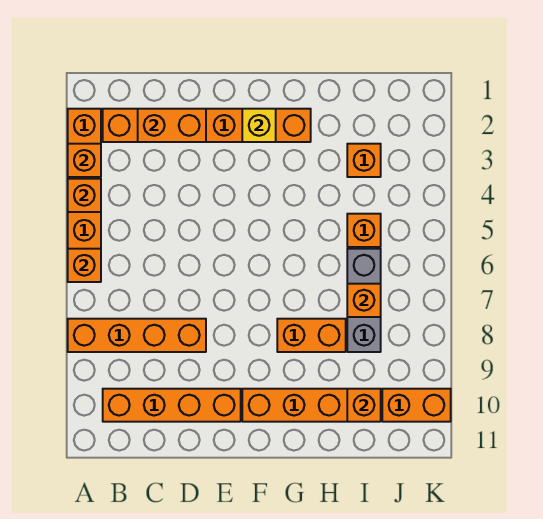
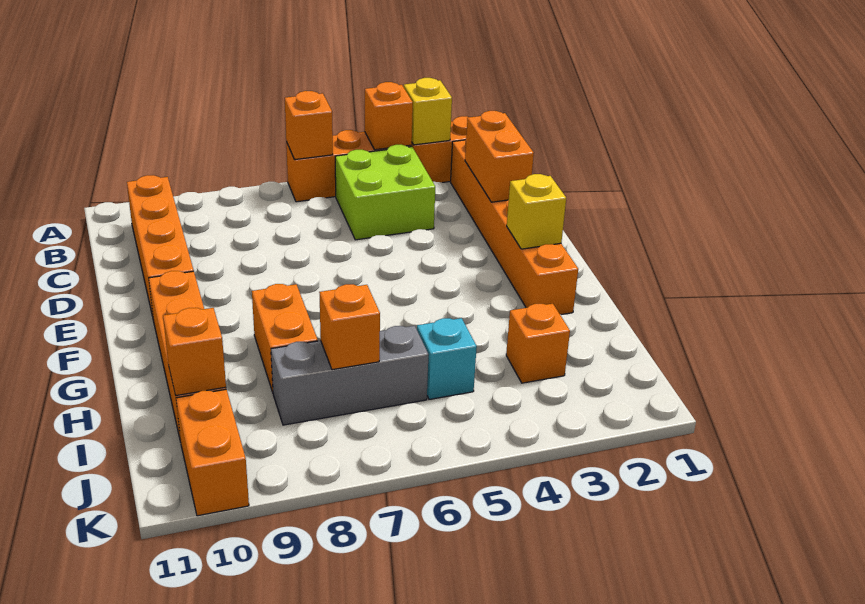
orange 1x1 brick [68,144,101,177] -> yellow 1x1 brick [404,78,452,145]
orange 1x4 brick [68,319,206,352] -> none
none -> lime 2x2 brick [335,145,435,240]
orange 1x1 brick [347,214,381,247] -> cyan 1x1 brick [417,318,477,399]

